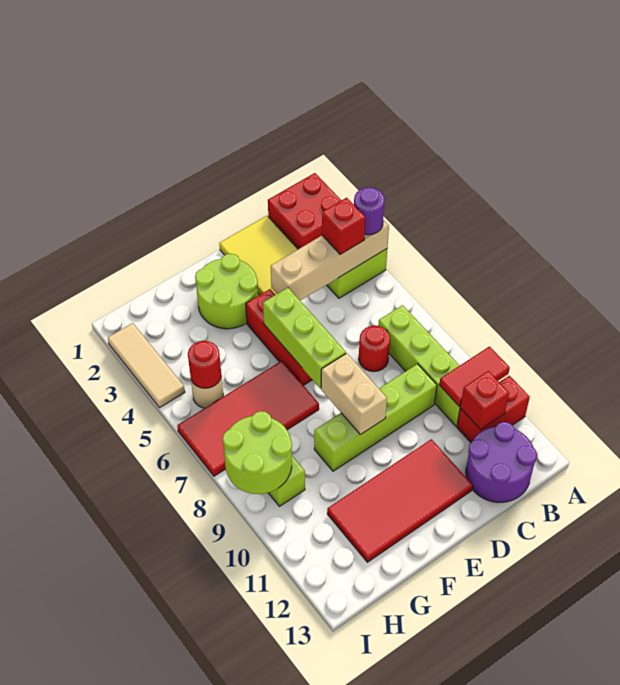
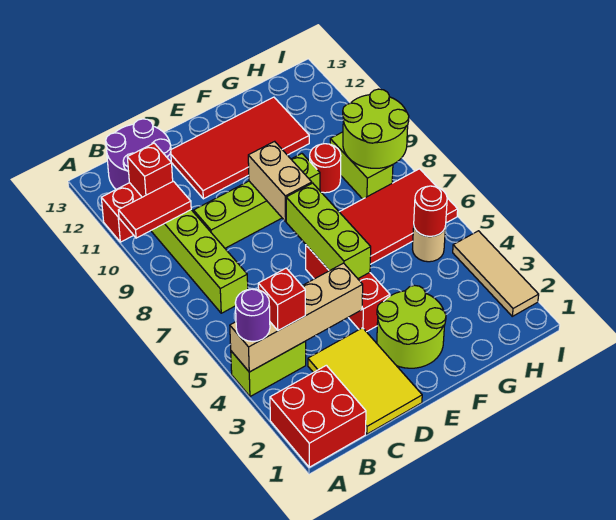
red 1x1 round brick [359,326,390,372] -> red 1x1 round brick moved to [310,144,341,193]

